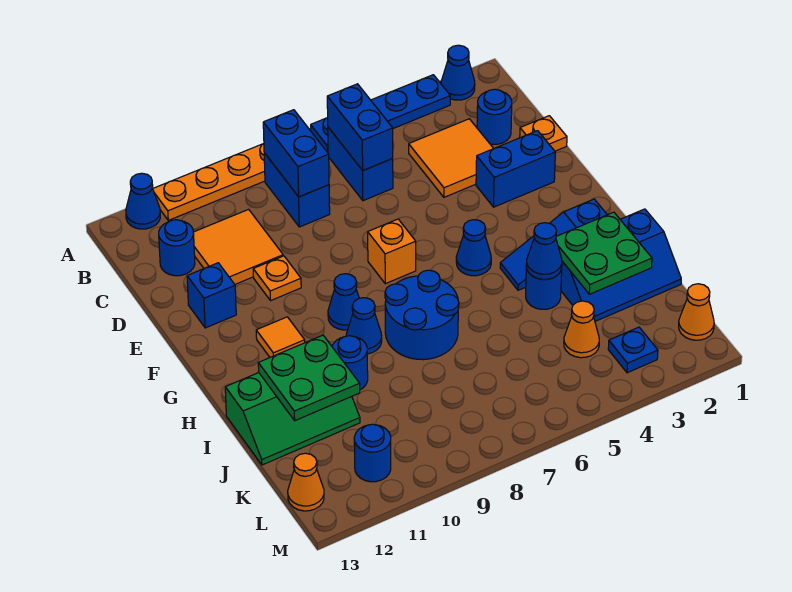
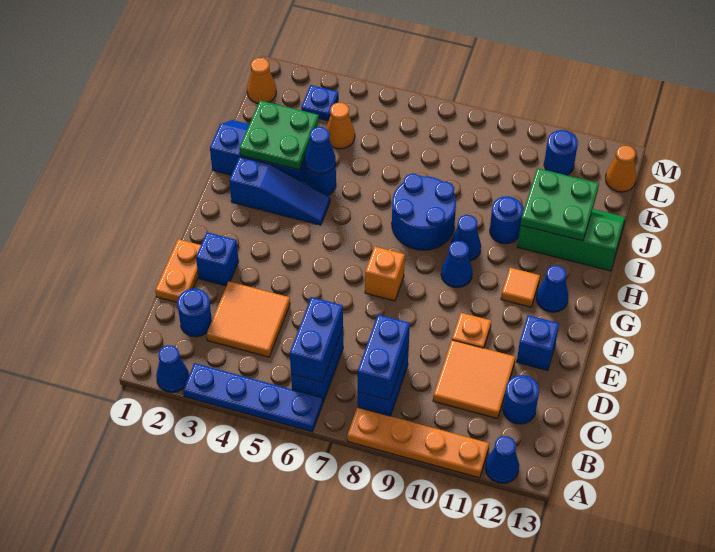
orange 1x1 plate [520,116,567,151] -> orange 1x2 plate [155,239,201,302]
blue 1x2 brick [476,131,555,207] -> blue 1x1 brick [196,232,239,286]
blue 1x1 cone [456,220,491,276] -> blue 1x1 cone moved to [537,265,568,312]

